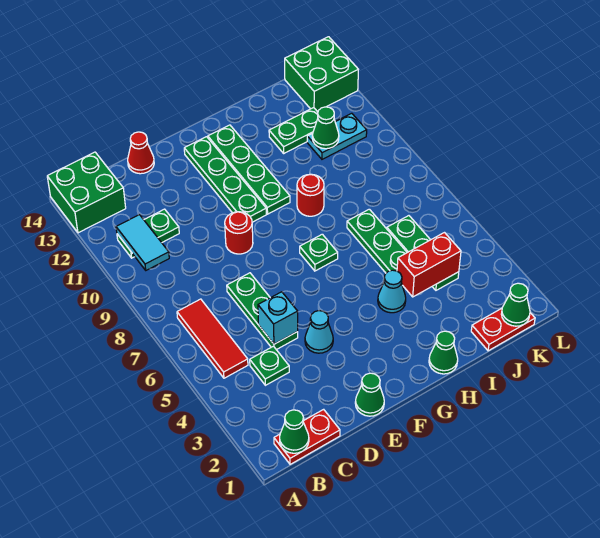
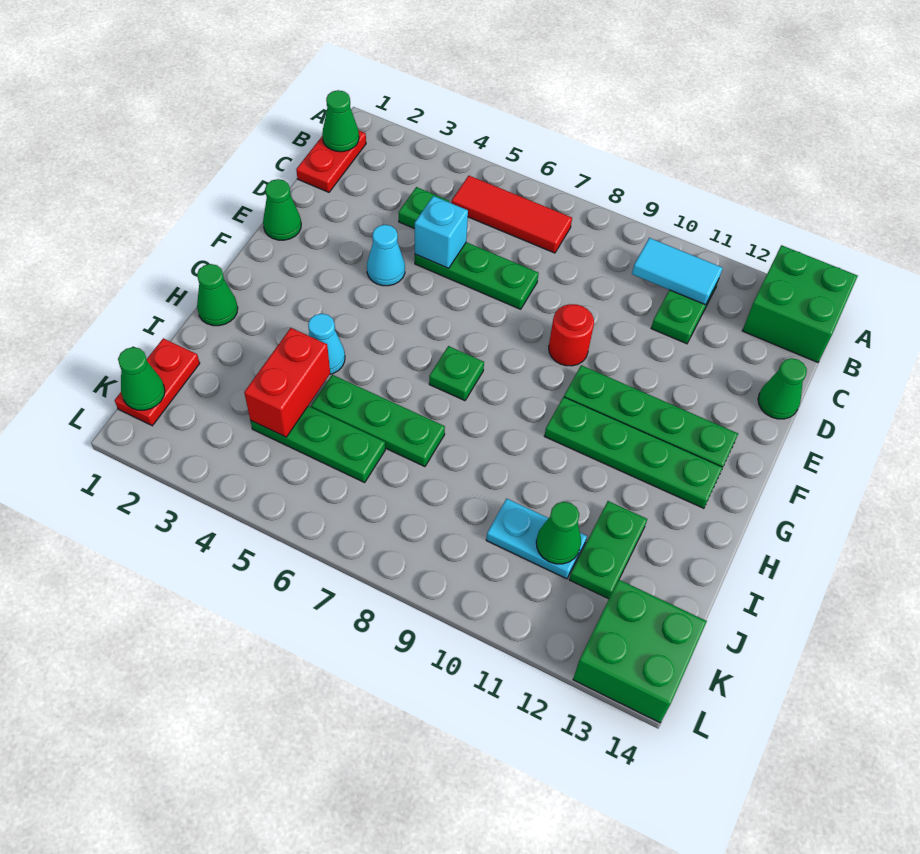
red 1x1 cone [128,132,154,174] -> green 1x1 cone [758,358,807,419]
red 1x1 round brick [297,174,324,216] -> none
cyan 1x2 plate [307,113,367,159] -> cyan 1x2 plate turned to [486,499,587,579]

